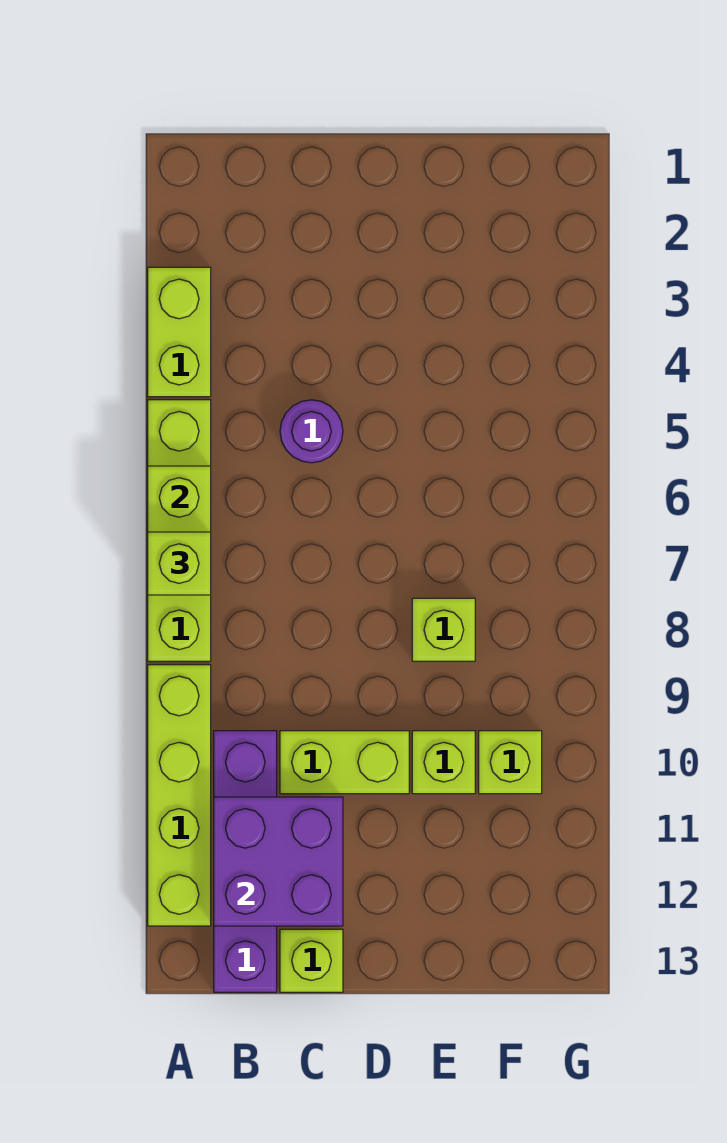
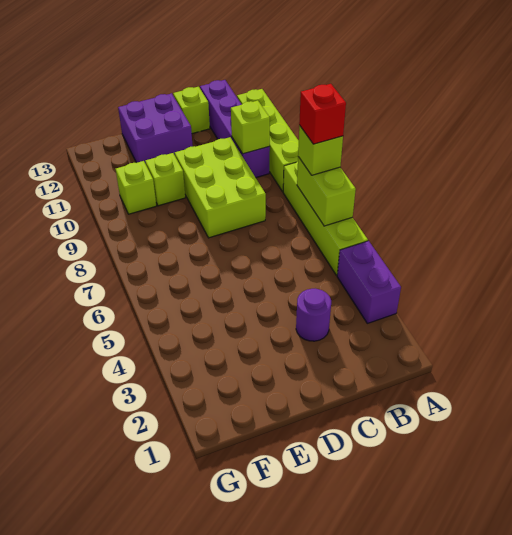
lime 1x2 brick [148,267,211,397] -> purple 1x2 brick [337,241,401,323]
none -> red 1x1 brick [299,84,346,144]
purple 2x2 brick [214,797,343,926] -> purple 2x2 brick moved to [118,93,193,164]
purple 1x1 round brick [280,400,343,463] -> purple 1x1 round brick moved to [296,289,331,341]
lime 1x2 brick [280,731,409,794] -> lime 2x3 brick [175,137,266,238]
lime 1x1 brick [412,598,475,661] -> lime 1x1 brick moved to [231,101,270,154]

